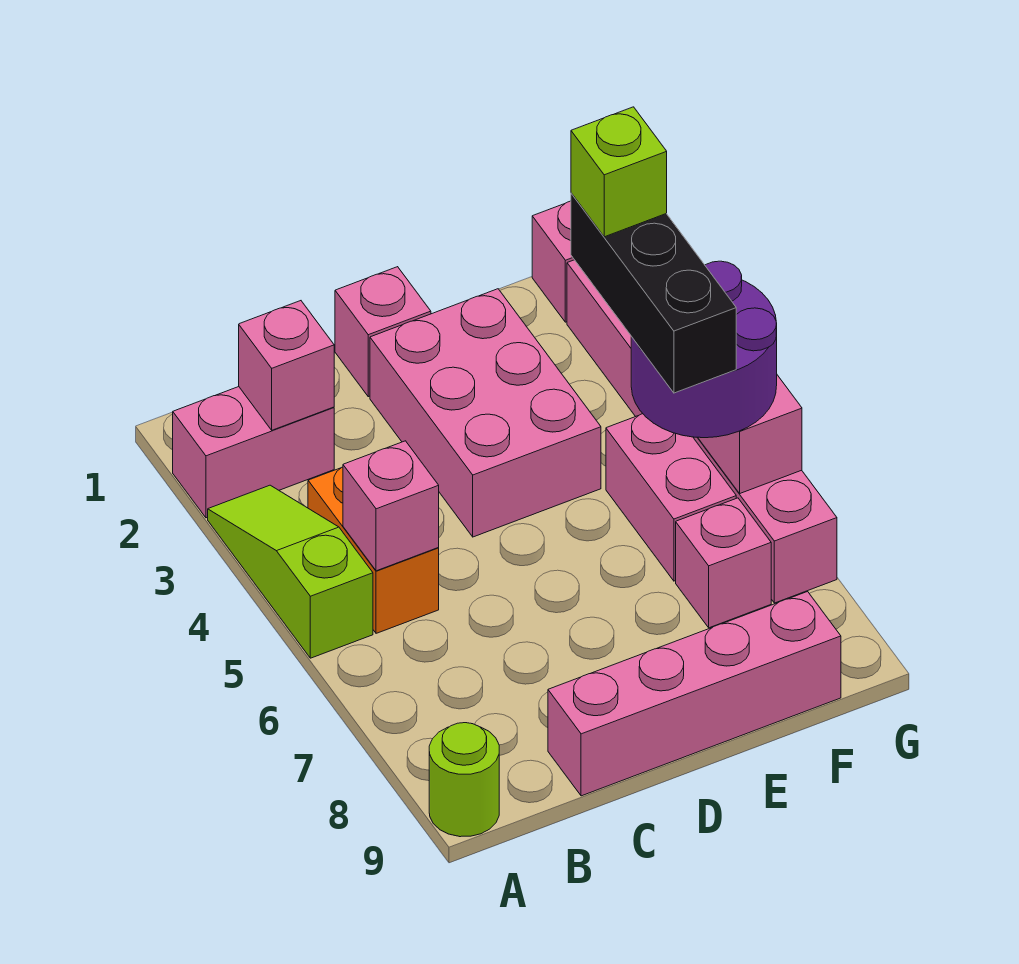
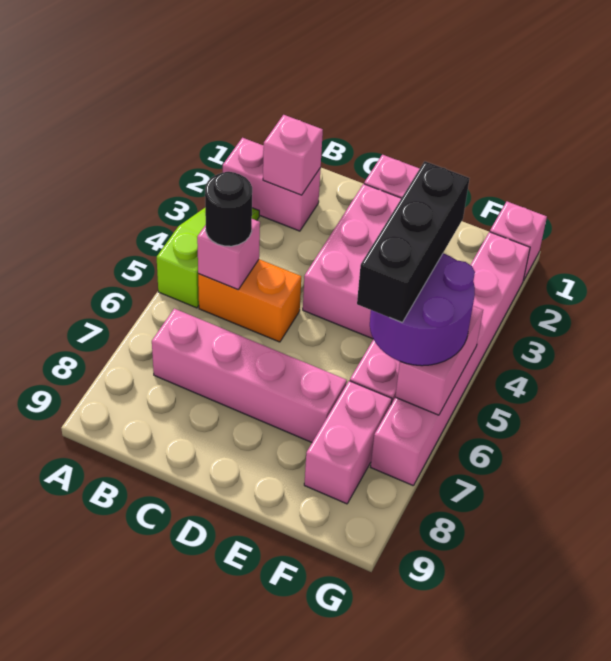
lime 1x1 round brick [429,723,499,837] -> none
orange 1x2 brick [308,467,439,633] -> orange 1x2 brick turned to [198,259,301,342]
none -> black 1x1 round brick [205,172,252,246]
pink 1x4 brick [548,592,841,796] -> pink 1x4 brick moved to [152,309,347,442]
lime 1x1 brick [571,107,667,237] -> none
pink 1x1 brick [676,498,771,628] -> pink 1x2 brick [304,381,392,504]

